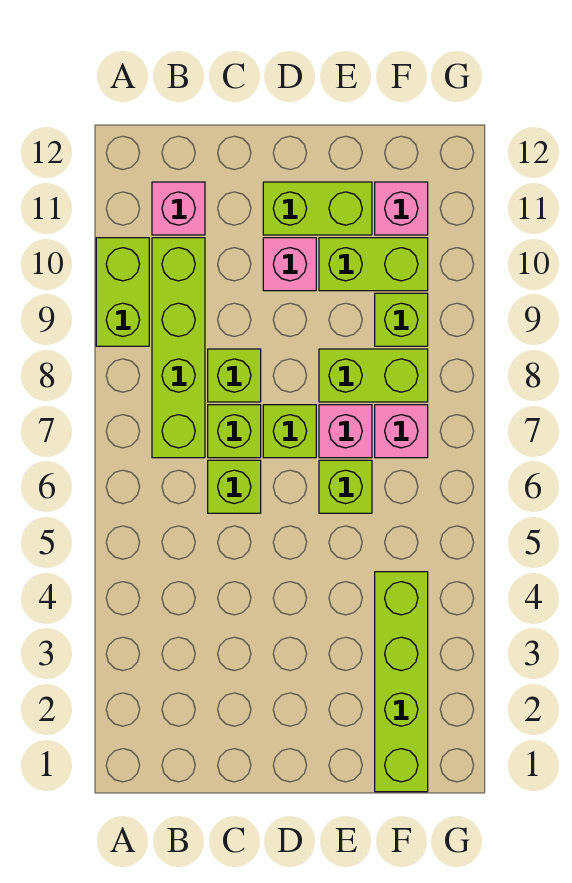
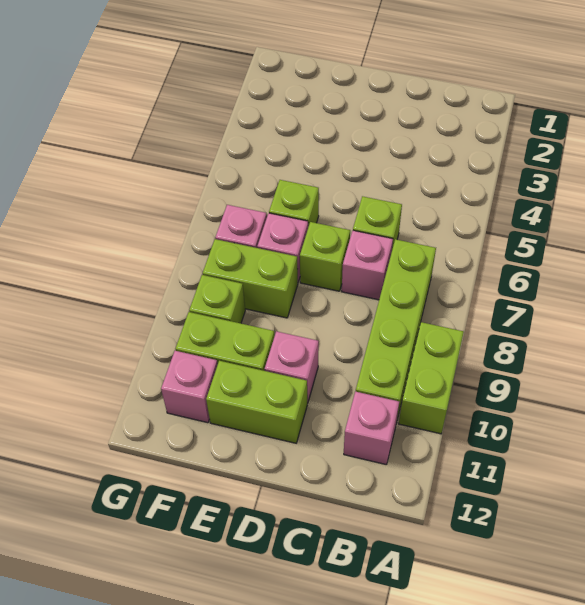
lime 1x1 brick [208,405,261,458] -> pink 1x1 brick [342,231,393,300]
lime 1x1 brick [208,349,261,402] -> none
lime 1x4 brick [375,572,428,792] -> none

